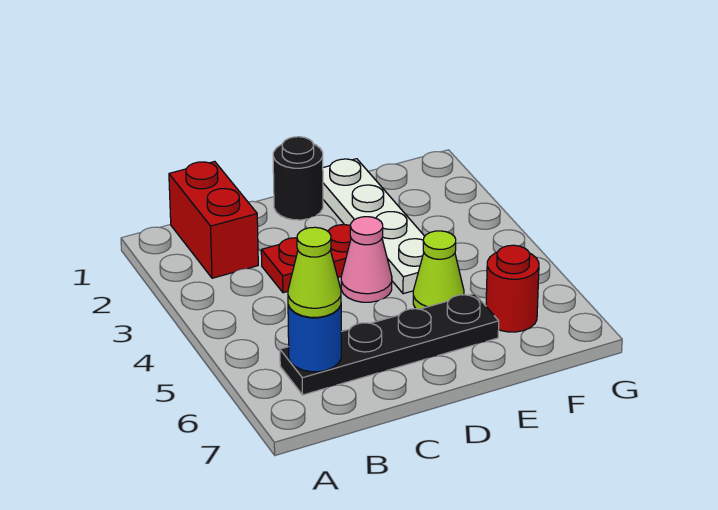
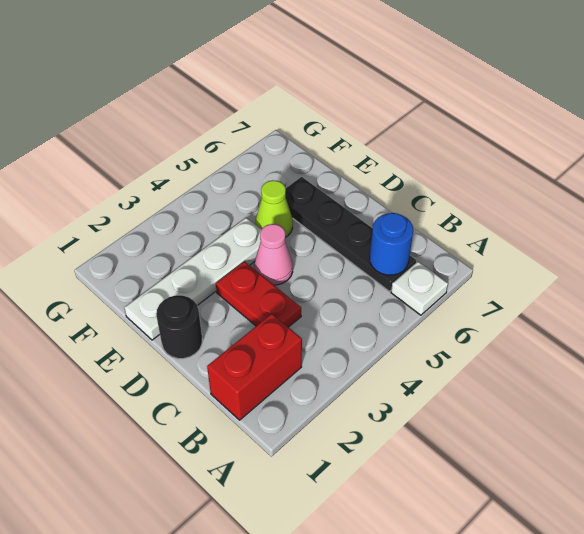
none -> white 1x1 plate [391,262,448,315]
lime 1x1 cone [288,227,341,317] -> none
red 1x1 round brick [486,245,539,332] -> none

